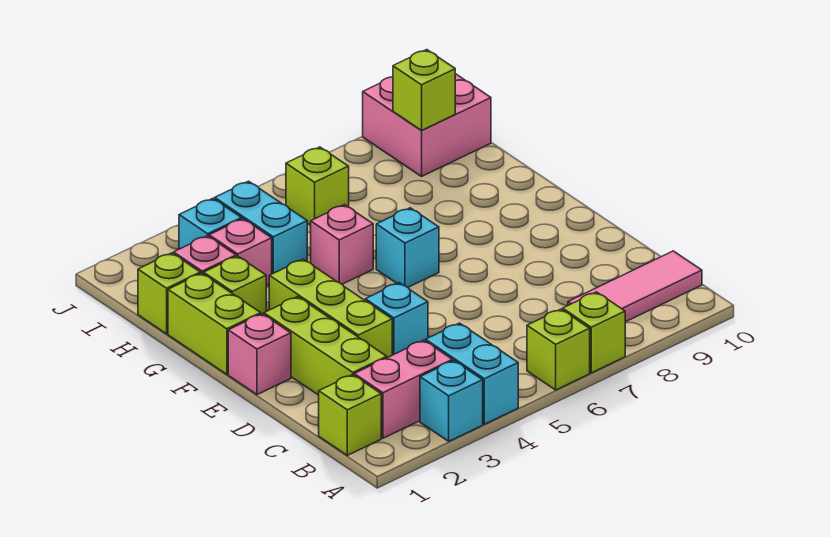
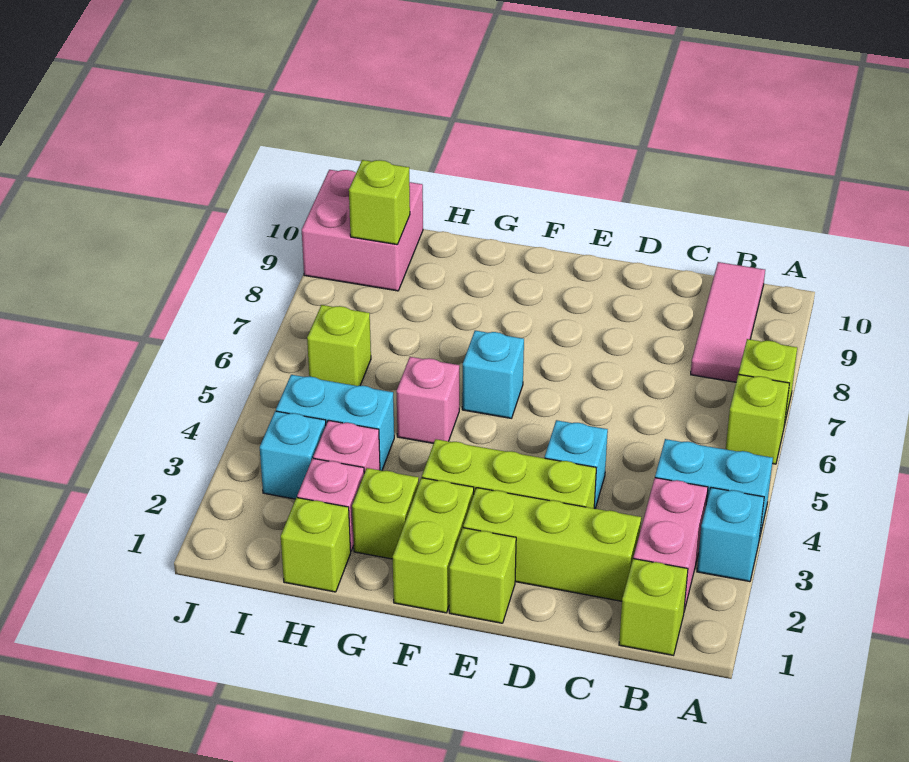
pink 1x1 brick [228,314,291,395] -> lime 1x1 brick [449,528,516,623]
lime 1x2 brick [168,273,261,374] -> lime 1x2 brick turned to [393,478,474,613]

